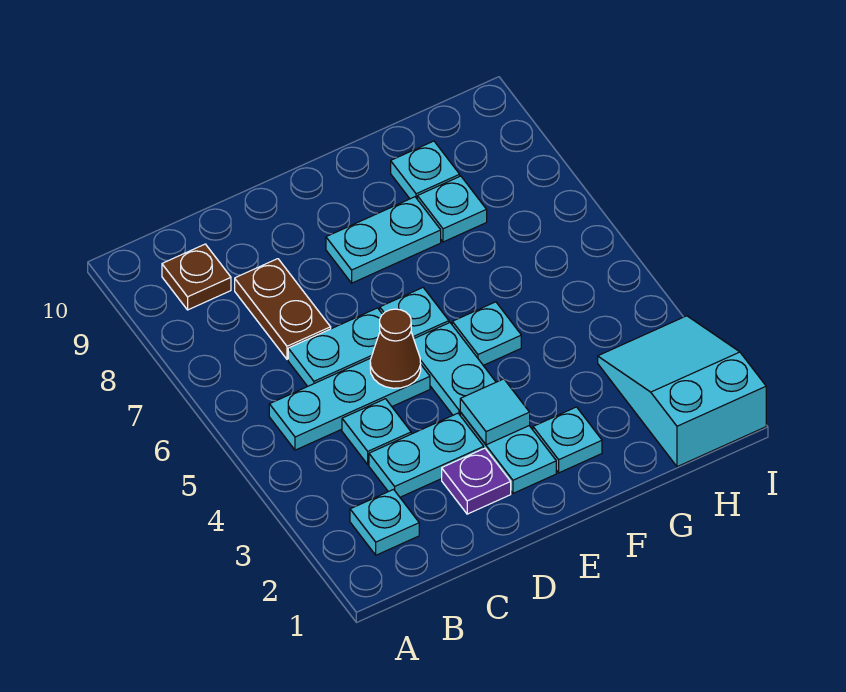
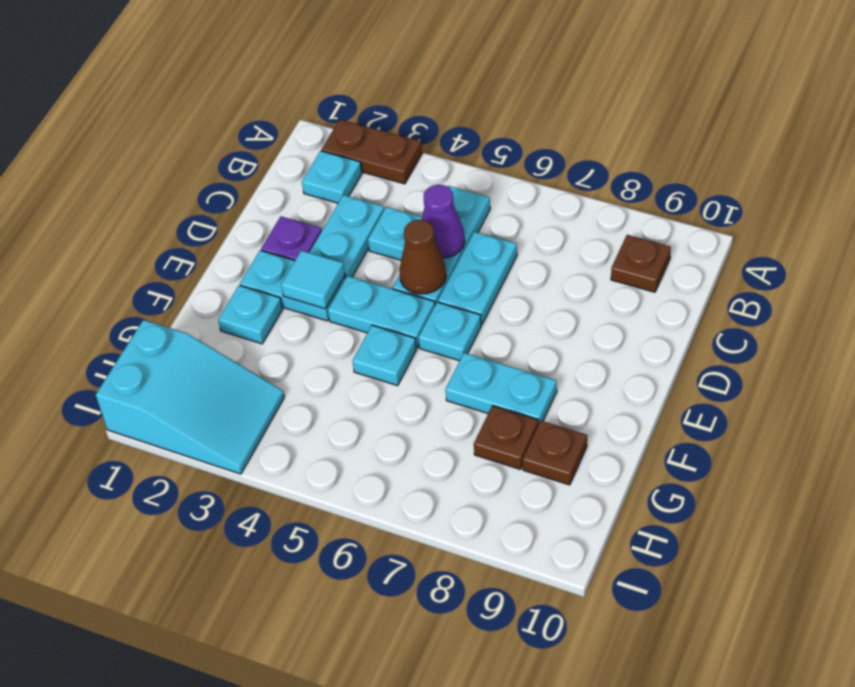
none -> purple 1x1 cone [422,185,465,258]
brown 1x2 plate [235,259,331,359] -> brown 1x2 plate moved to [321,120,422,184]
cyan 1x2 plate [326,197,441,283] -> cyan 1x2 plate turned to [445,353,557,424]
cyan 1x1 plate [417,176,487,242] -> brown 1x1 plate [474,406,538,469]
cyan 1x1 plate [391,141,460,199] -> brown 1x1 plate [523,421,587,485]

